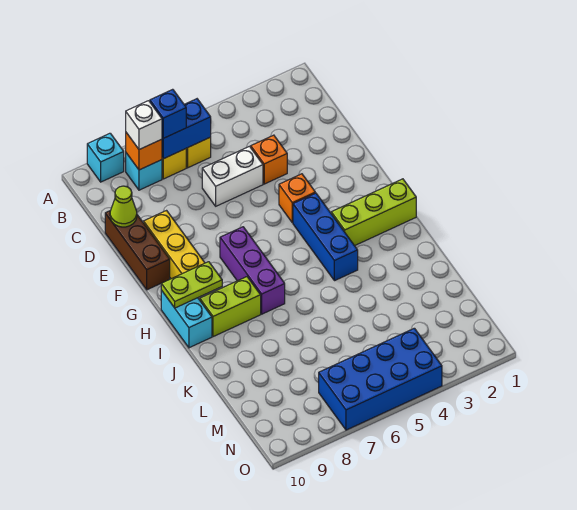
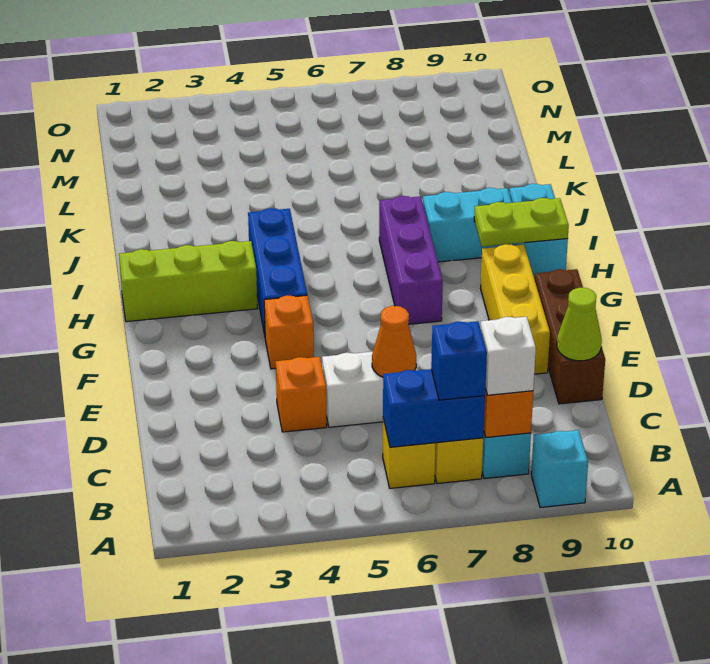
none -> orange 1x1 cone [372,306,416,377]
lime 1x2 brick [200,277,261,337] -> cyan 1x2 brick [423,188,514,262]
blue 2x4 brick [319,328,442,430] -> none

